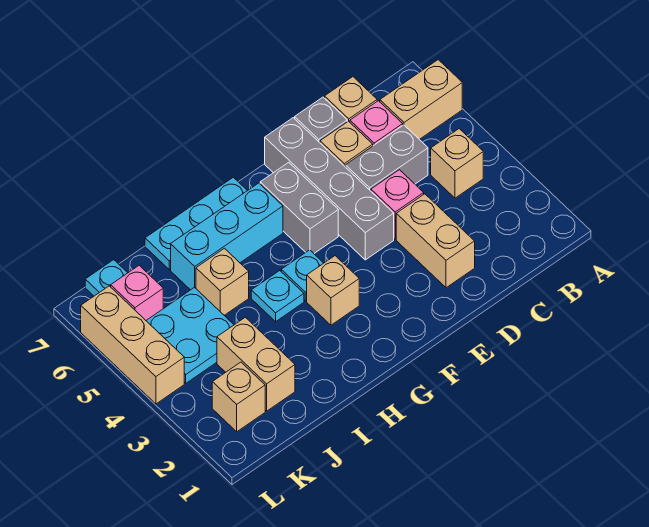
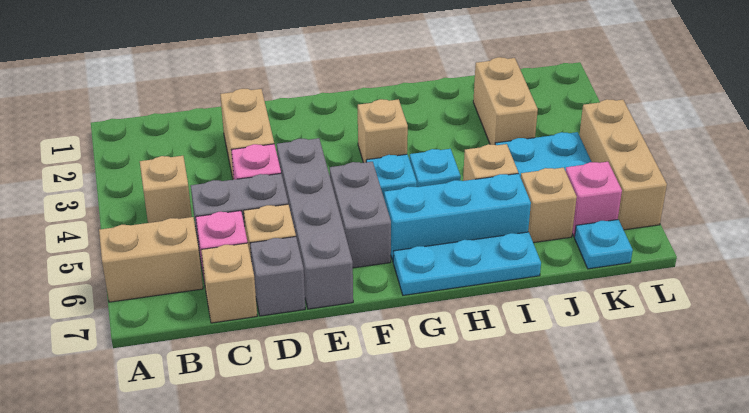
tan 1x1 brick [212,362,265,432] -> tan 1x1 brick moved to [521,168,577,243]

